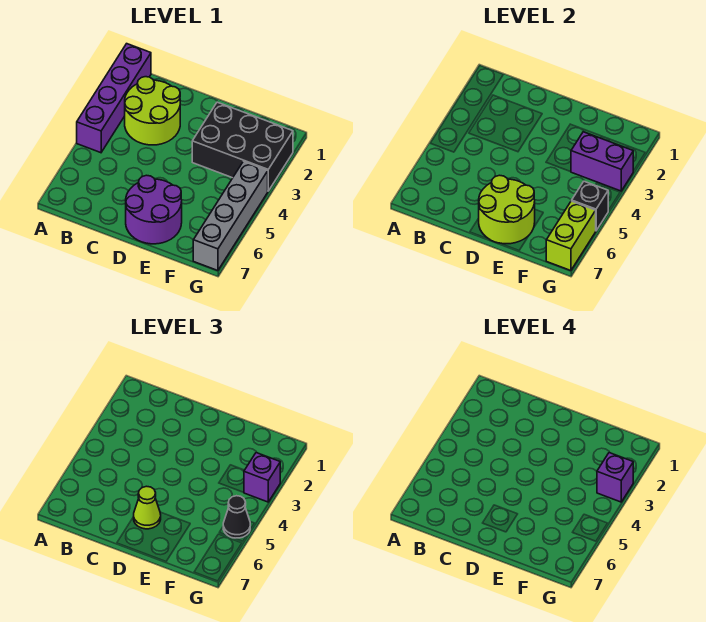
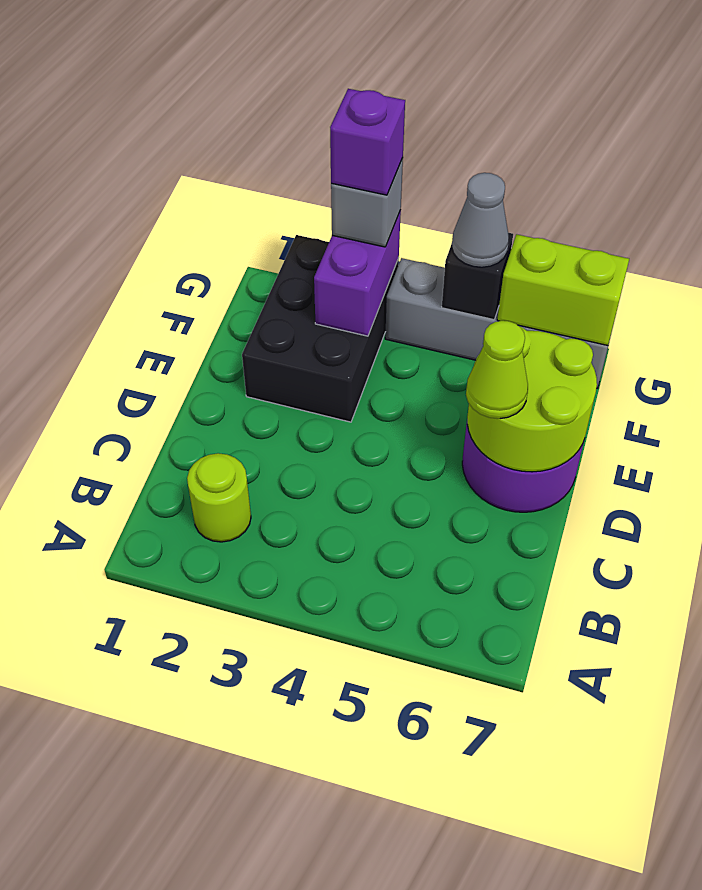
purple 1x4 brick [77,44,151,153] -> none
lime 2x2 round brick [125,77,180,145] -> lime 1x1 round brick [187,453,251,542]
purple 1x1 brick [244,453,280,502] -> grey 1x1 brick [331,158,403,247]
black 1x1 cone [223,496,250,538] -> grey 1x1 cone [452,173,509,267]

